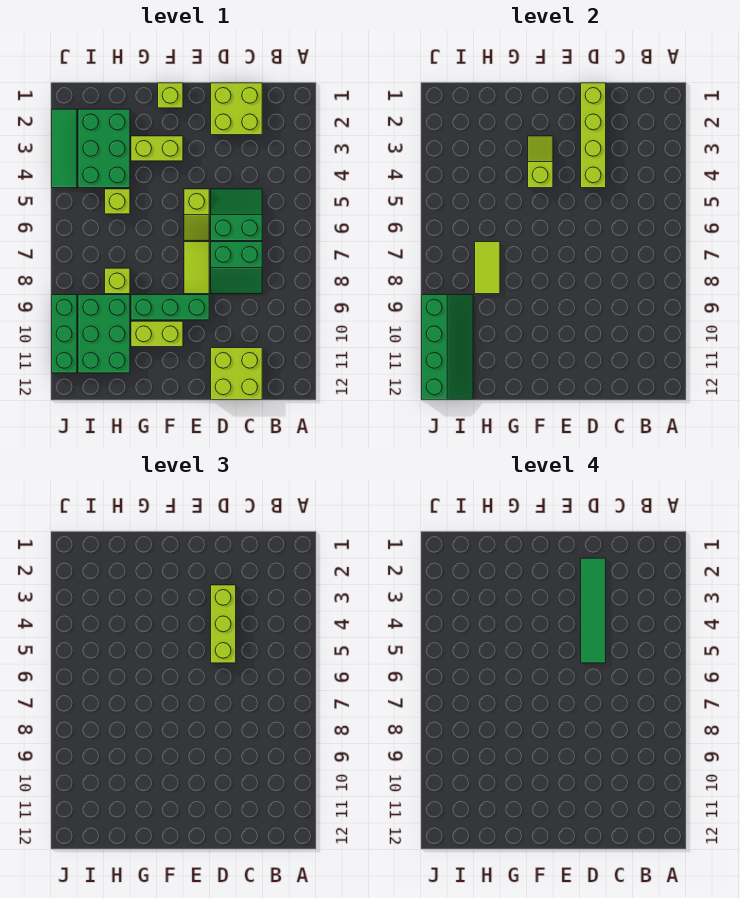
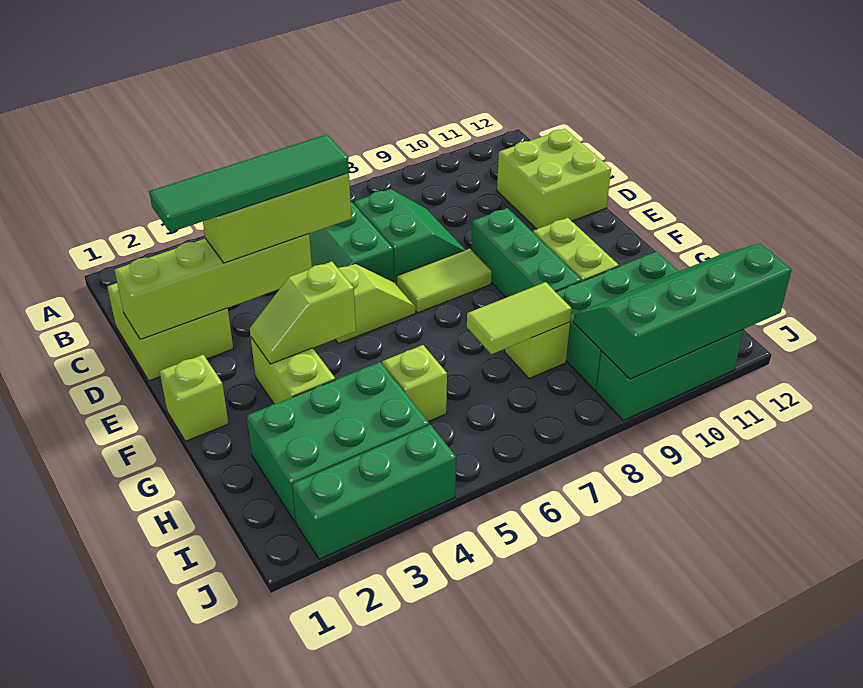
green 1x3 tile [52,109,77,188] -> green 1x3 brick [292,425,456,559]

